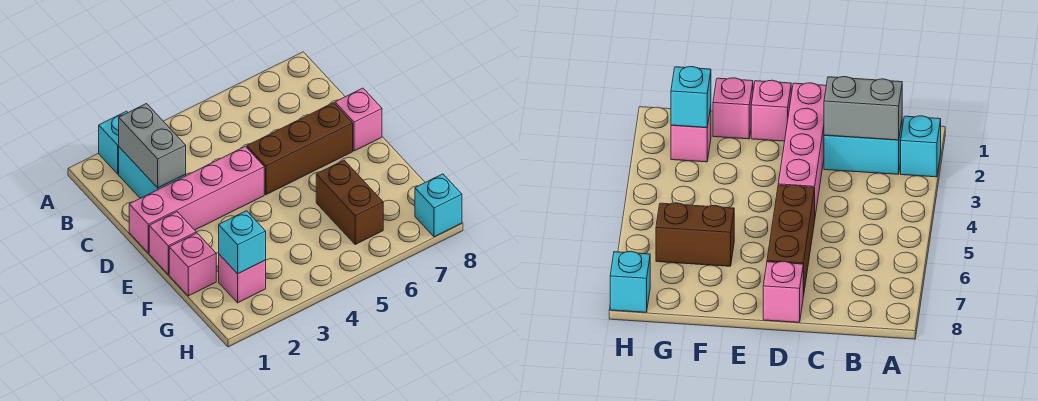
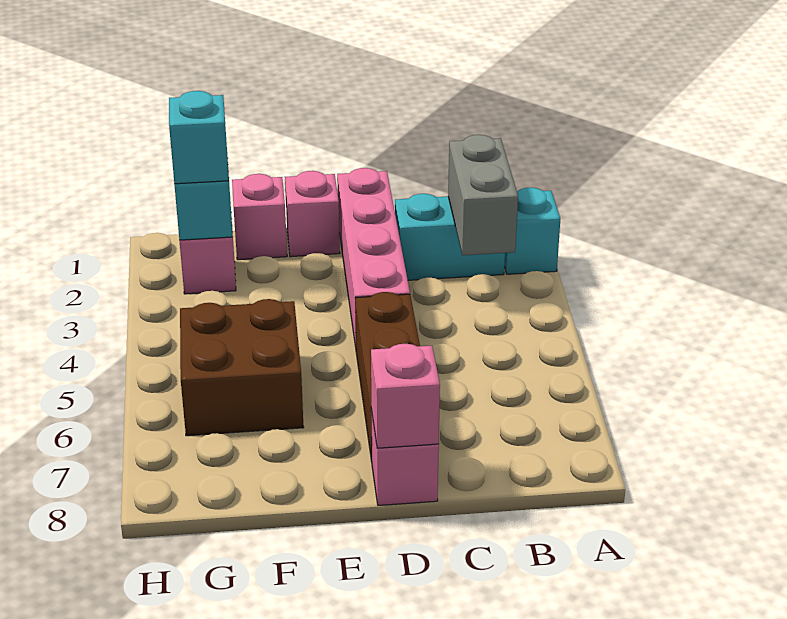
grey 1x2 brick [119,104,186,188] -> grey 1x2 brick turned to [448,135,518,255]
none -> pink 1x1 brick [371,344,440,448]
brown 1x2 brick [316,160,383,244] -> brown 2x2 brick [180,299,304,436]
cyan 1x1 brick [415,174,462,237] -> cyan 1x1 brick moved to [169,91,229,184]

